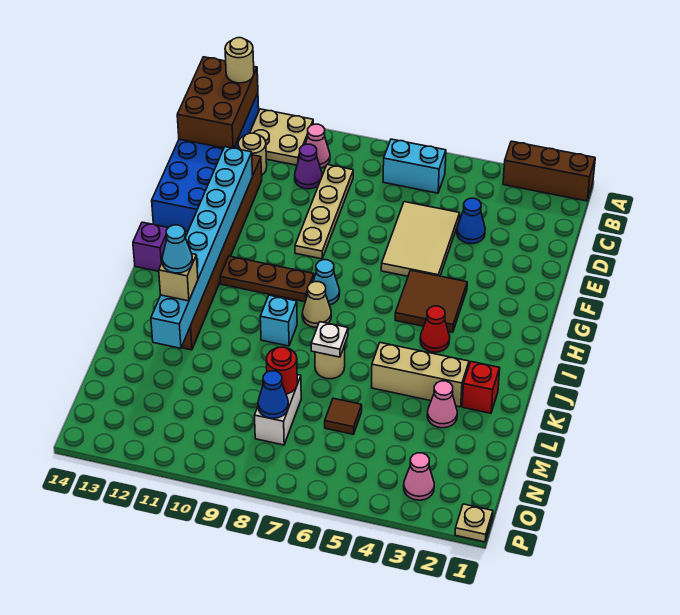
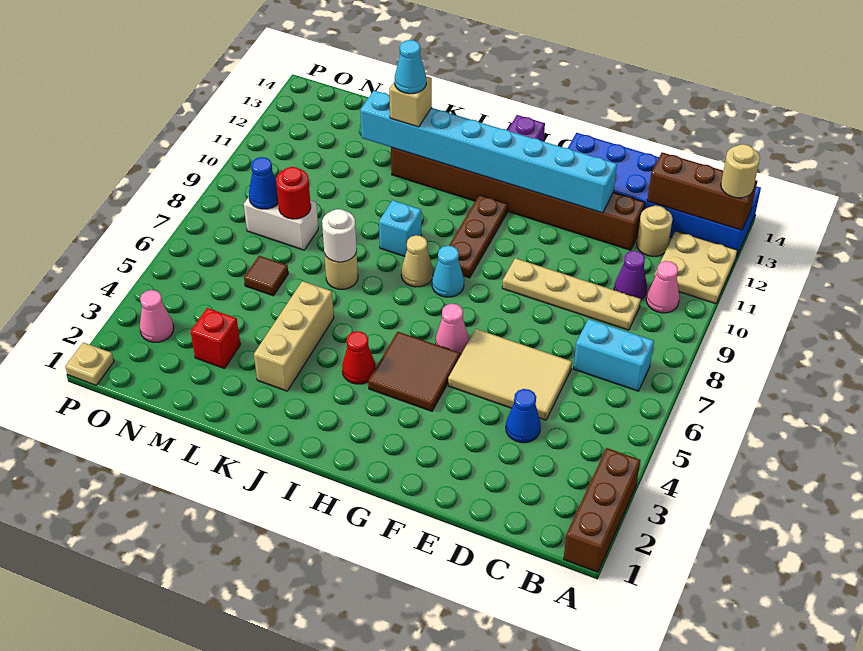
brown 2x3 brick [177,57,258,148] -> brown 1x3 brick [647,152,757,230]
cyan 1x2 brick [383,139,446,193] -> cyan 1x2 brick turned to [573,319,654,391]
red 1x1 brick [462,362,500,413] -> red 1x1 brick moved to [191,308,240,368]
white 1x1 plate [311,322,348,357] -> white 1x1 round brick [322,209,357,262]
pink 1x1 cone [427,381,457,428] -> pink 1x1 cone moved to [436,304,469,354]

